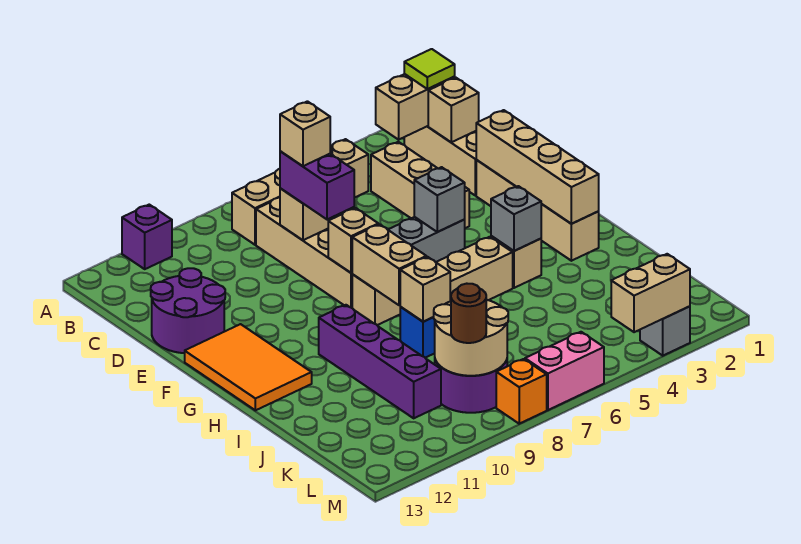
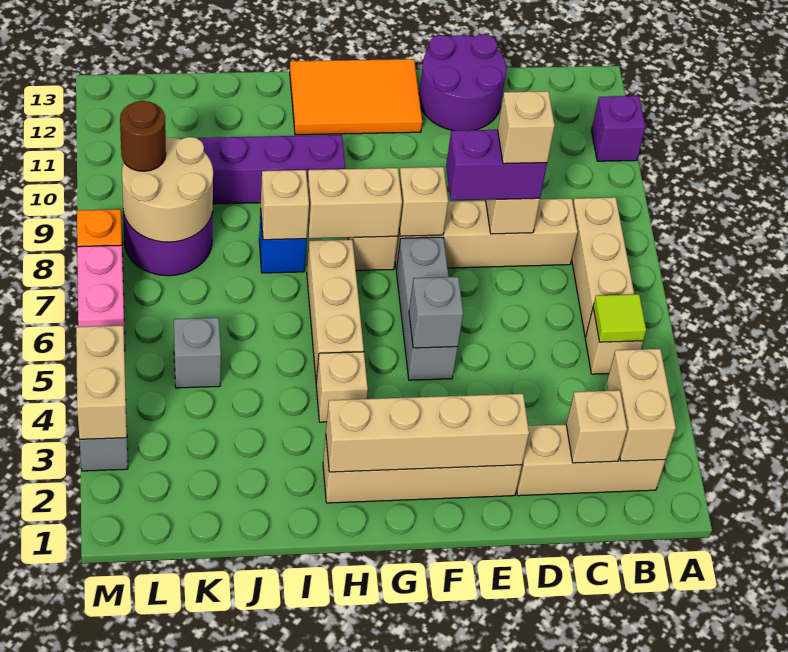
lime 1x1 tile [404,49,455,89] -> lime 1x1 tile moved to [593,294,646,342]
tan 1x3 brick [371,142,469,228] -> none
grey 1x1 brick [491,186,541,251] -> grey 1x1 brick moved to [174,318,221,388]

